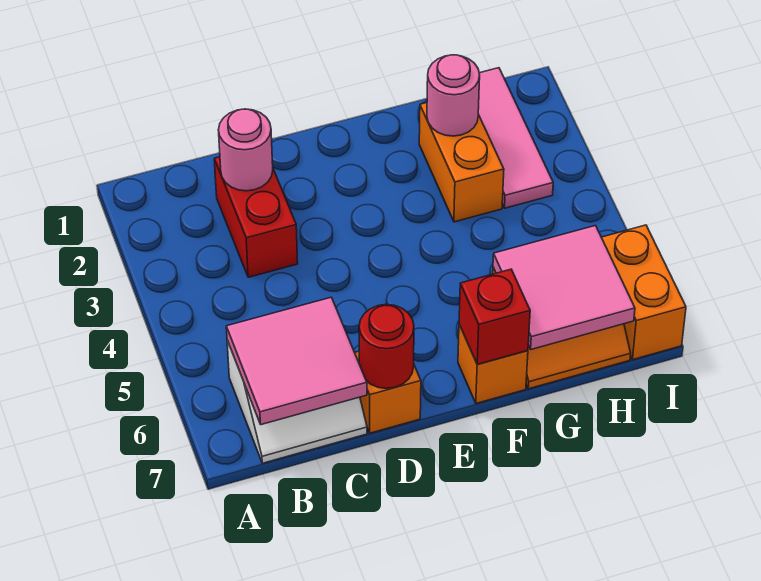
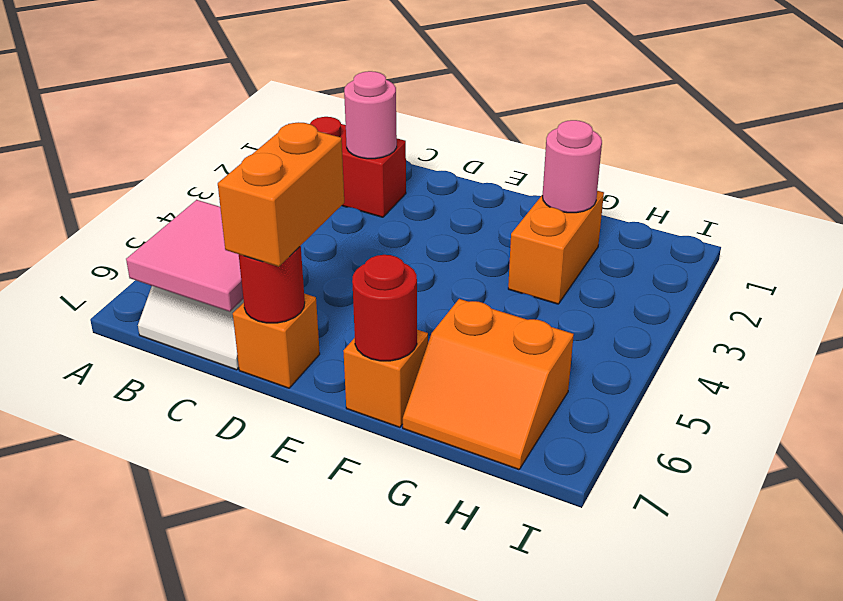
red 1x2 brick [214,157,298,277] -> red 1x2 brick turned to [310,117,406,217]
red 1x1 brick [459,269,530,364] -> red 1x1 round brick [352,255,417,361]
pink 2x2 tile [493,226,635,349] -> none
pink 1x3 tile [478,68,553,208] -> none
orange 1x2 brick [601,225,686,359] -> orange 1x2 brick moved to [218,122,344,267]

